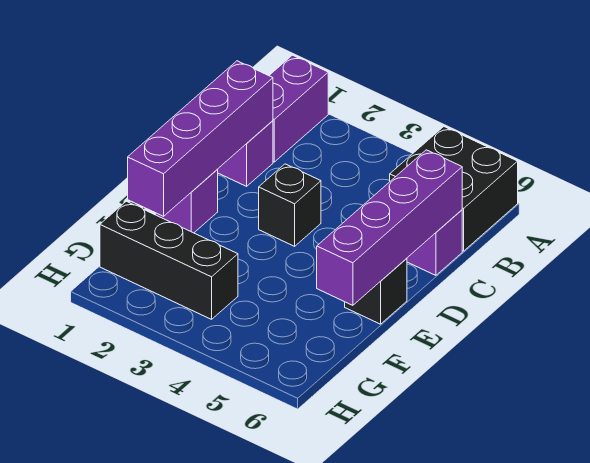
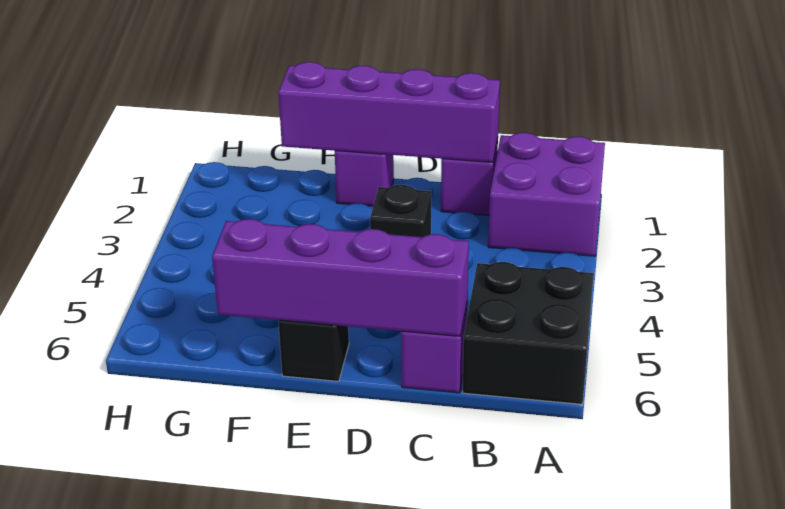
purple 1x2 brick [269,55,328,162] -> purple 2x2 brick [488,133,605,256]
black 1x3 brick [100,201,238,319] -> none

